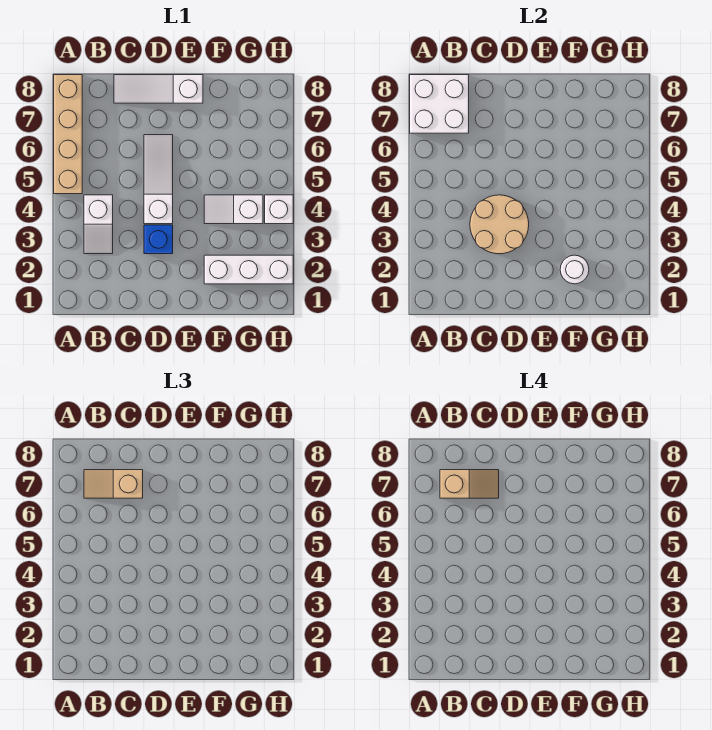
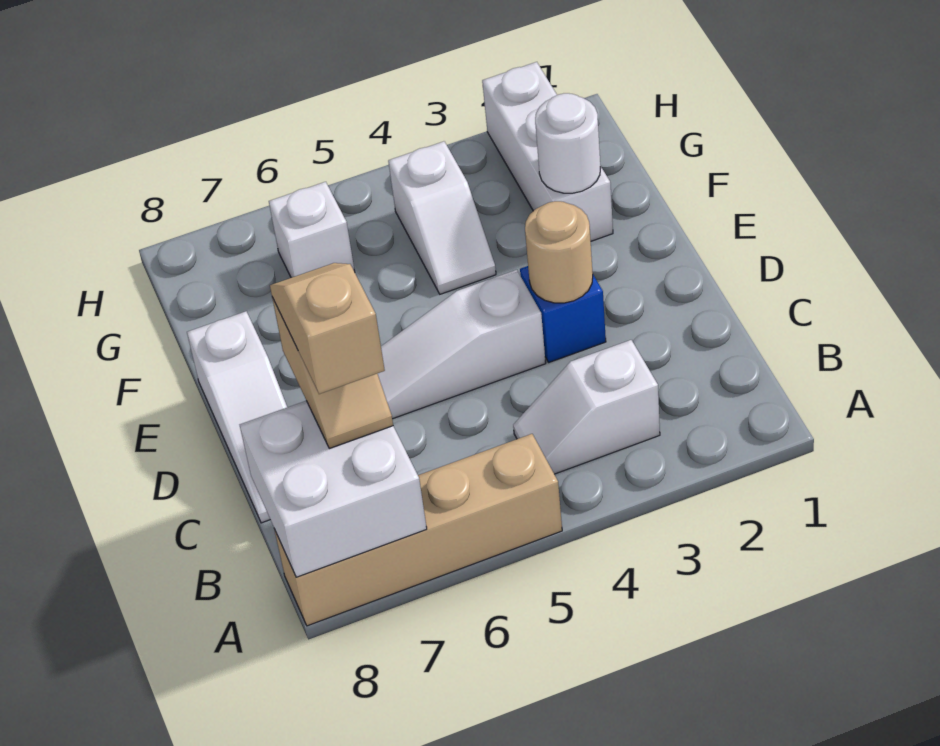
white 1x2 slope [84,195,113,254] -> white 1x2 slope turned to [513,340,660,474]
tan 2x2 round brick [470,195,529,254] -> tan 1x1 round brick [525,201,593,303]
white 1x1 brick [265,195,293,224] -> white 1x1 brick moved to [269,182,355,278]

